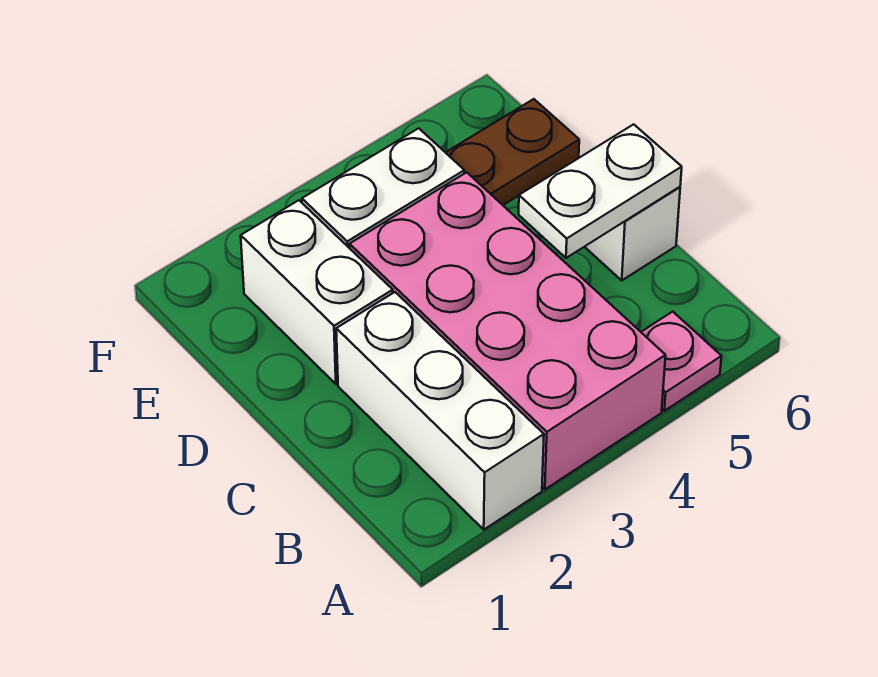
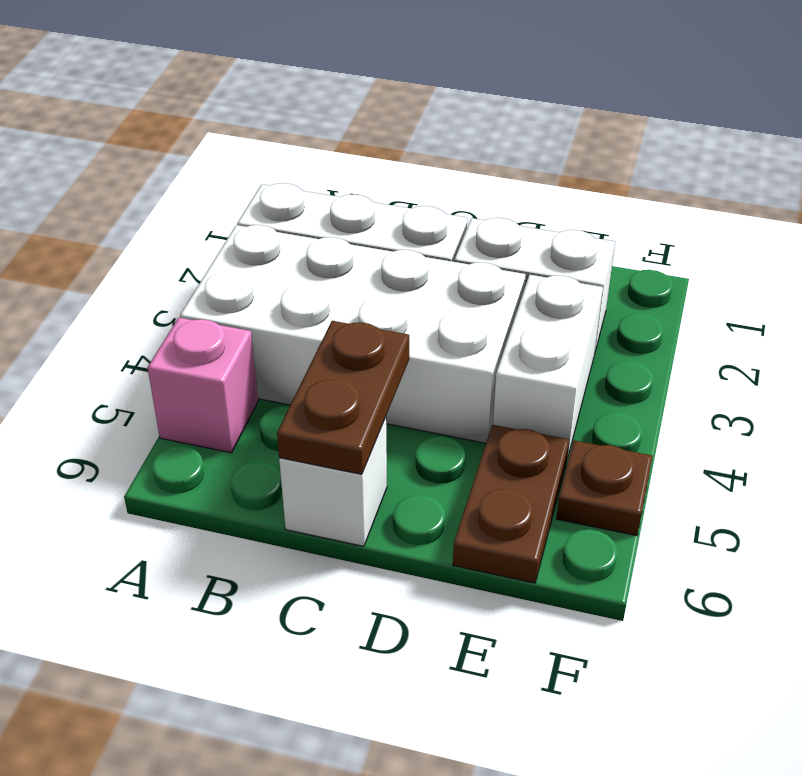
pink 2x4 brick [350,172,666,489] -> white 2x4 brick [180,225,526,443]
pink 1x1 plate [641,312,722,411] -> pink 1x1 brick [148,318,258,453]
white 1x2 plate [519,124,682,258] -> brown 1x2 plate [277,321,409,474]
none -> brown 1x1 plate [556,440,653,536]

